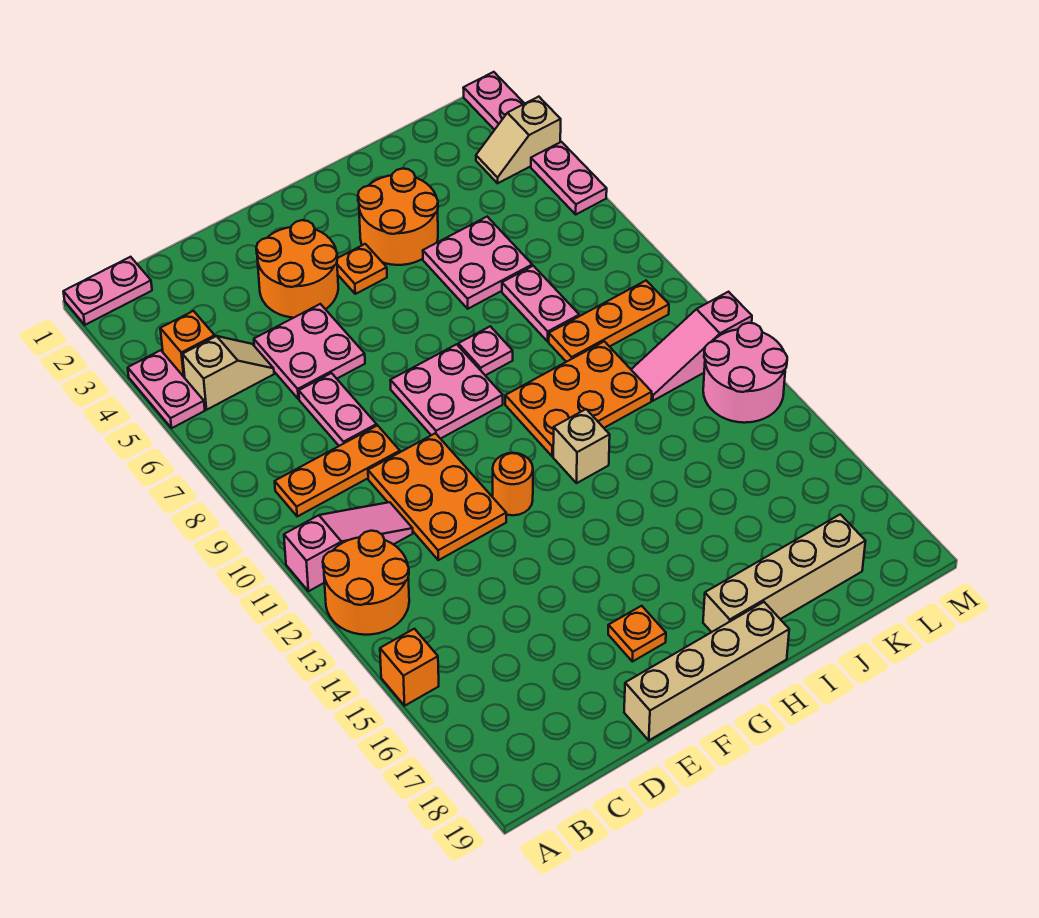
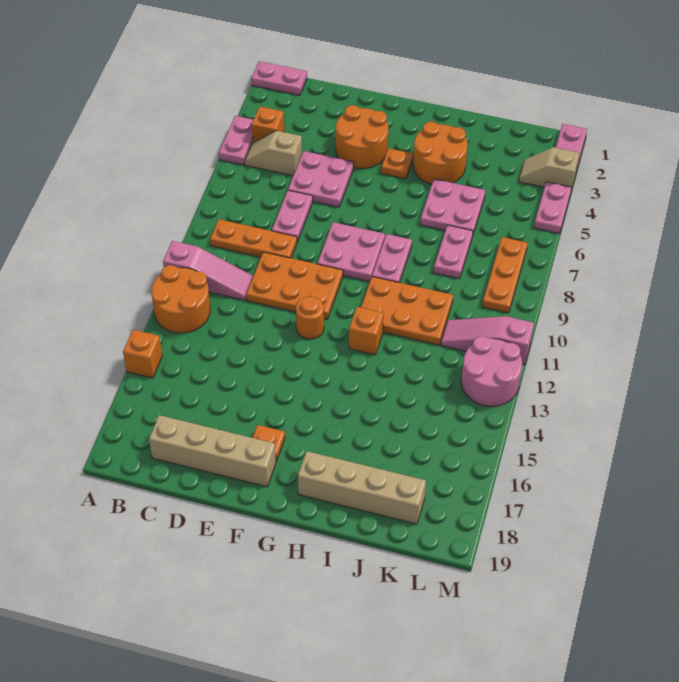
tan 1x2 slope [182,336,274,410] -> tan 1x2 slope turned to [245,131,302,176]
orange 2x3 plate [368,433,506,560] -> orange 2x3 plate turned to [246,252,343,319]
tan 1x4 brick [624,602,789,740] -> tan 1x4 brick moved to [149,415,276,487]
pink 1x1 plate [458,326,513,375] -> pink 1x2 plate [372,234,412,283]
tan 1x1 brick [553,409,610,483] -> orange 1x1 brick [349,307,384,355]
orange 1x3 plate [549,281,669,362] -> orange 1x3 plate turned to [482,237,528,313]

